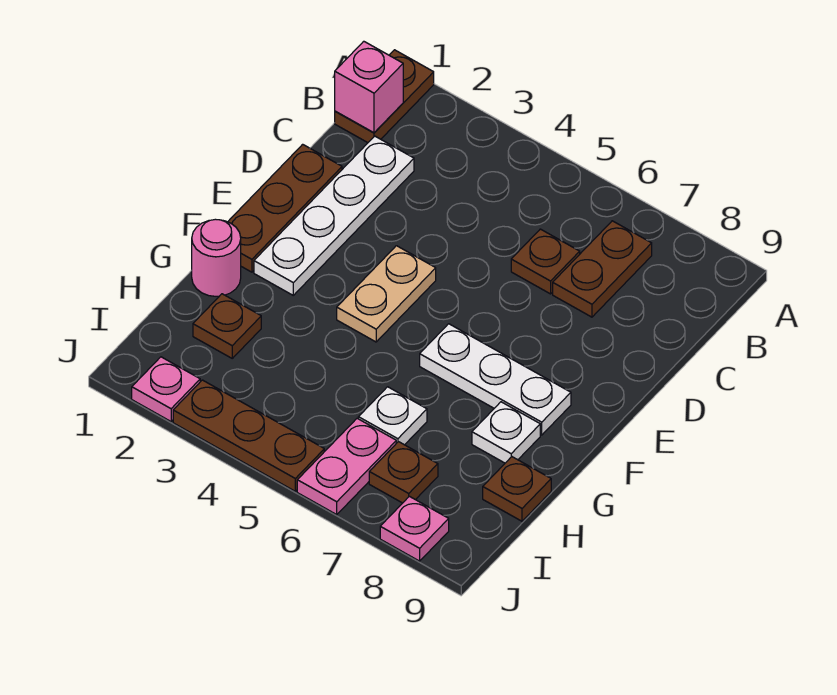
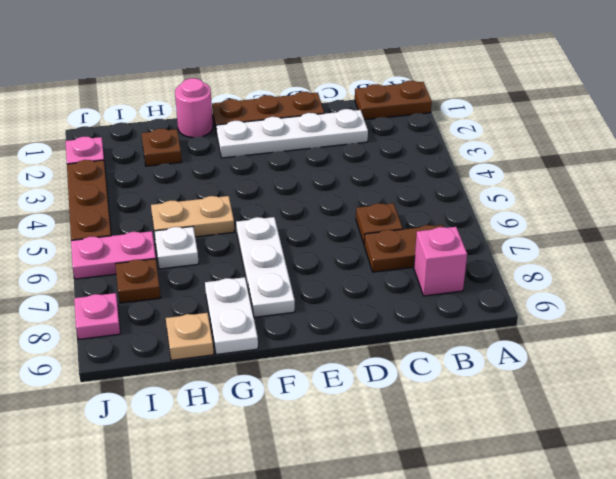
pink 1x1 brick [335,41,403,133] -> pink 1x1 brick moved to [414,227,467,296]
tan 1x2 plate [337,246,436,342] -> tan 1x2 plate moved to [151,196,234,237]
white 1x1 plate [472,402,540,463] -> white 1x2 plate [205,277,258,354]
brown 1x1 plate [483,457,551,521] -> tan 1x1 plate [166,313,214,360]

